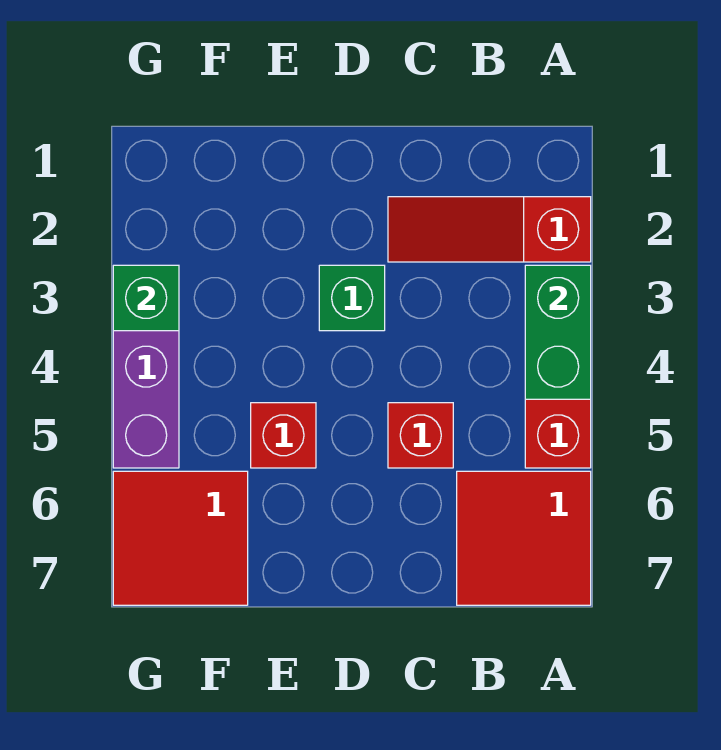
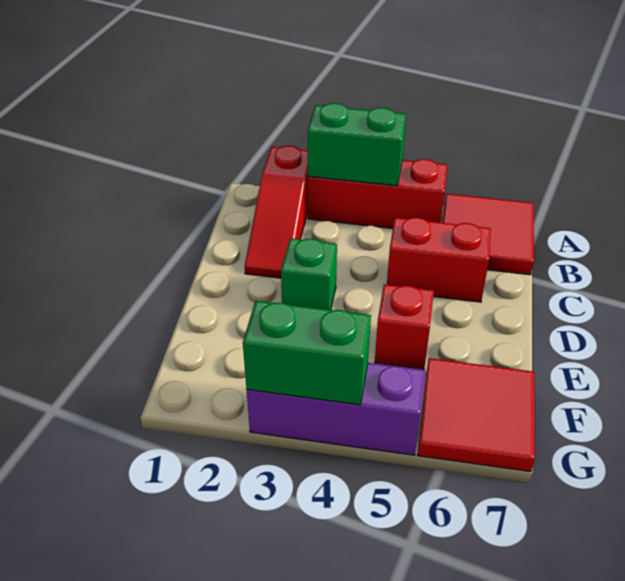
red 1x1 brick [388,403,453,468] -> red 1x2 brick [387,218,491,302]
green 1x1 brick [113,265,179,331] -> green 1x2 brick [243,301,371,405]

